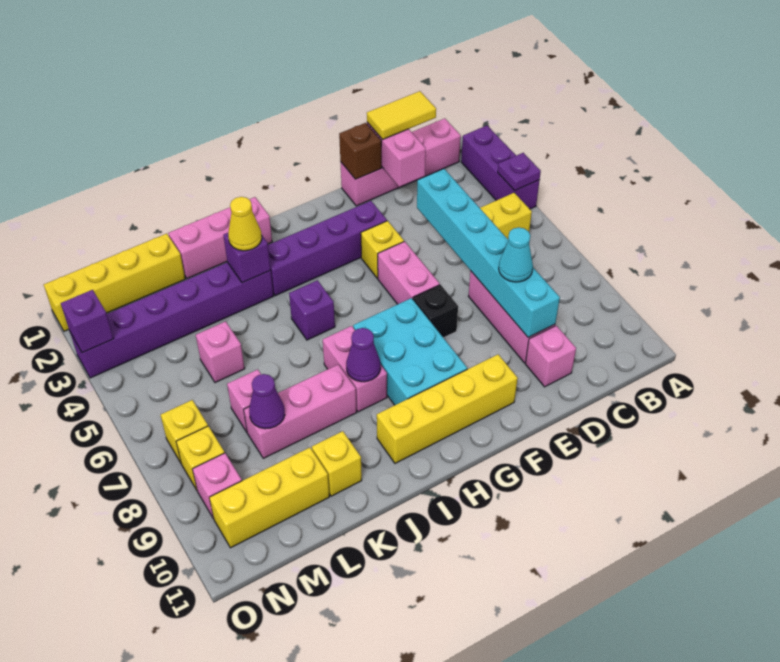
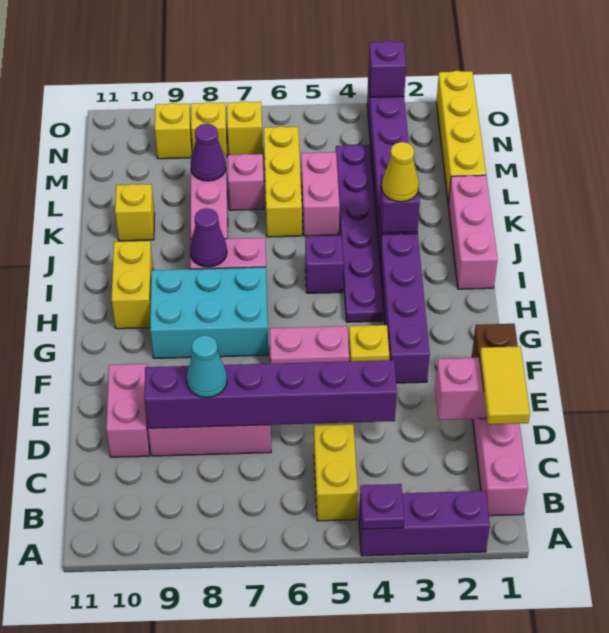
cyan 1x6 brick [417,169,560,337] -> purple 1x6 brick [144,360,397,428]
pink 1x1 brick [525,326,576,387] -> pink 1x2 brick [106,364,150,457]
black 1x1 brick [413,285,458,338] -> none
yellow 1x4 brick [377,355,518,463] -> yellow 1x2 brick [111,241,153,329]
none -> purple 1x6 plate [336,145,383,322]
pink 1x1 brick [196,321,245,383] -> pink 1x2 brick [301,152,340,236]
yellow 1x3 brick [209,448,329,548] -> yellow 1x3 brick moved to [264,126,302,237]
pink 1x1 brick [193,453,242,519] -> yellow 1x1 brick [155,103,192,159]

